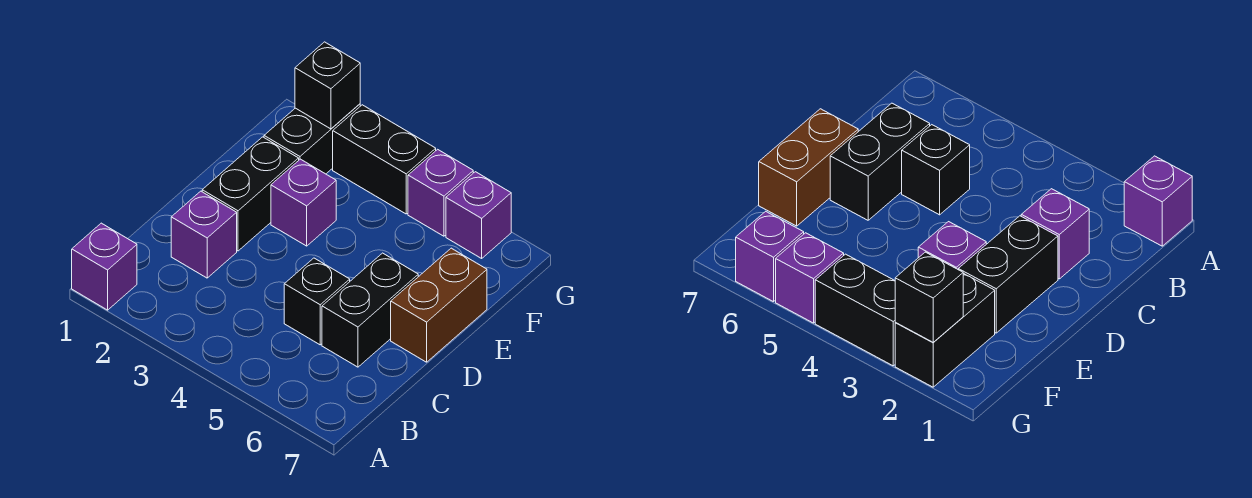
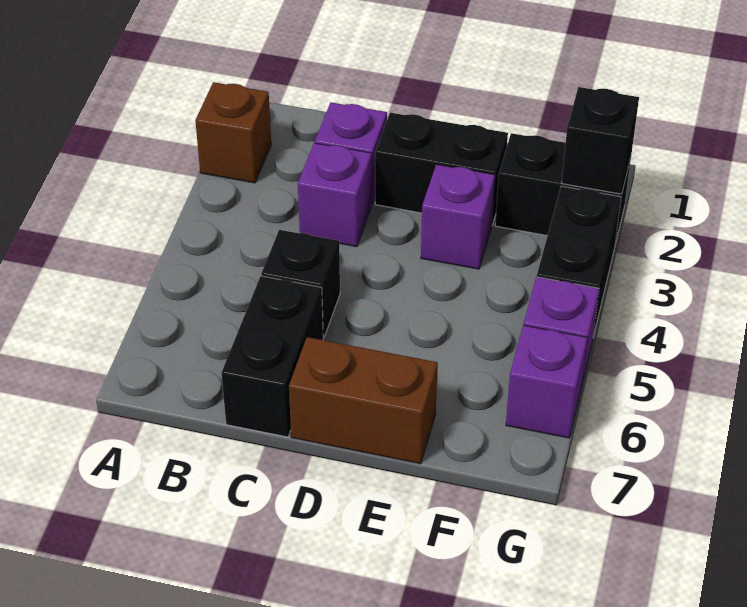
purple 1x1 brick [72,223,137,310] -> purple 1x1 brick moved to [298,143,372,247]
none -> brown 1x1 brick [195,82,271,183]
black 1x2 brick [322,253,418,367] -> black 1x2 brick turned to [222,276,323,437]

